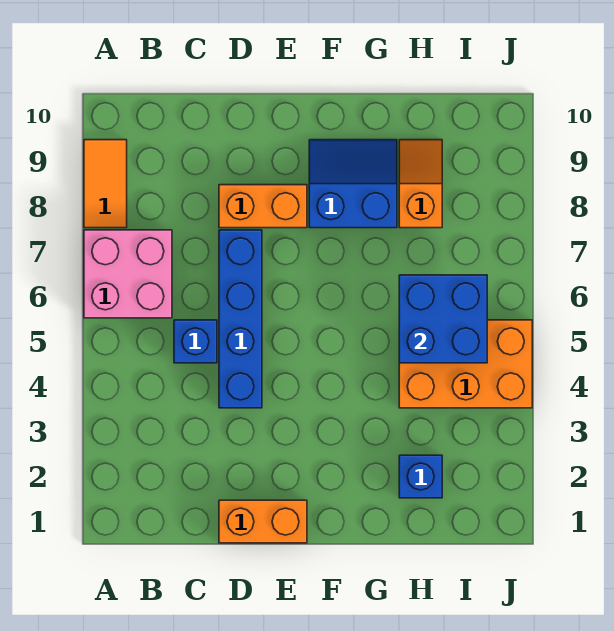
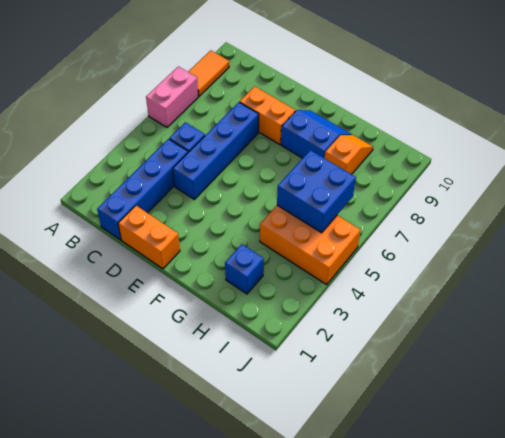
pink 2x2 brick [84,230,172,318] -> pink 1x2 brick [146,66,198,127]
none -> blue 1x4 brick [97,139,188,240]

